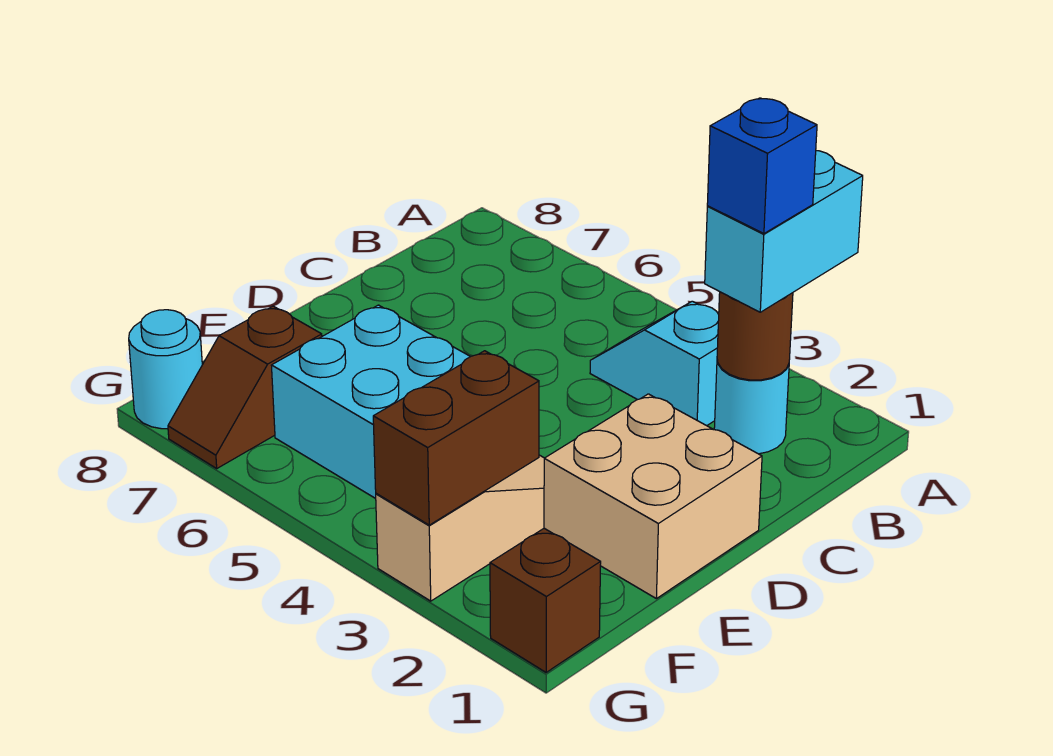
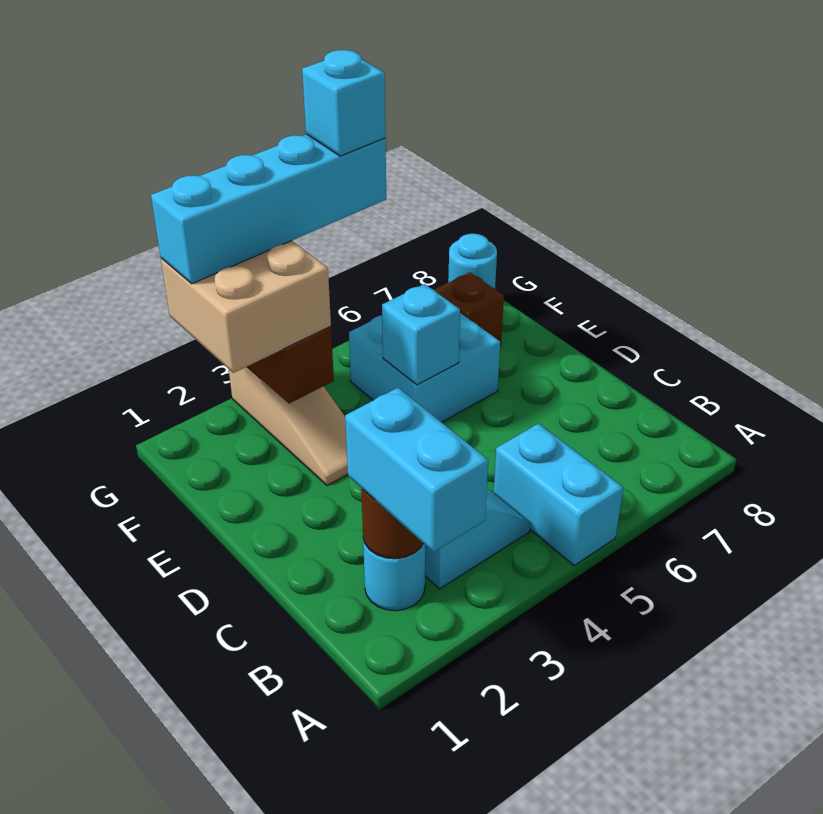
none -> cyan 1x2 brick [494,424,623,565]
blue 1x1 brick [707,98,817,234] -> none
tan 2x2 brick [544,394,762,599] -> tan 2x2 brick moved to [161,241,331,373]
none -> cyan 1x1 brick [382,284,460,385]
brown 1x1 brick [490,528,601,672] -> none
none -> cyan 1x4 brick [151,134,386,284]
none -> cyan 1x1 brick [302,50,386,156]

